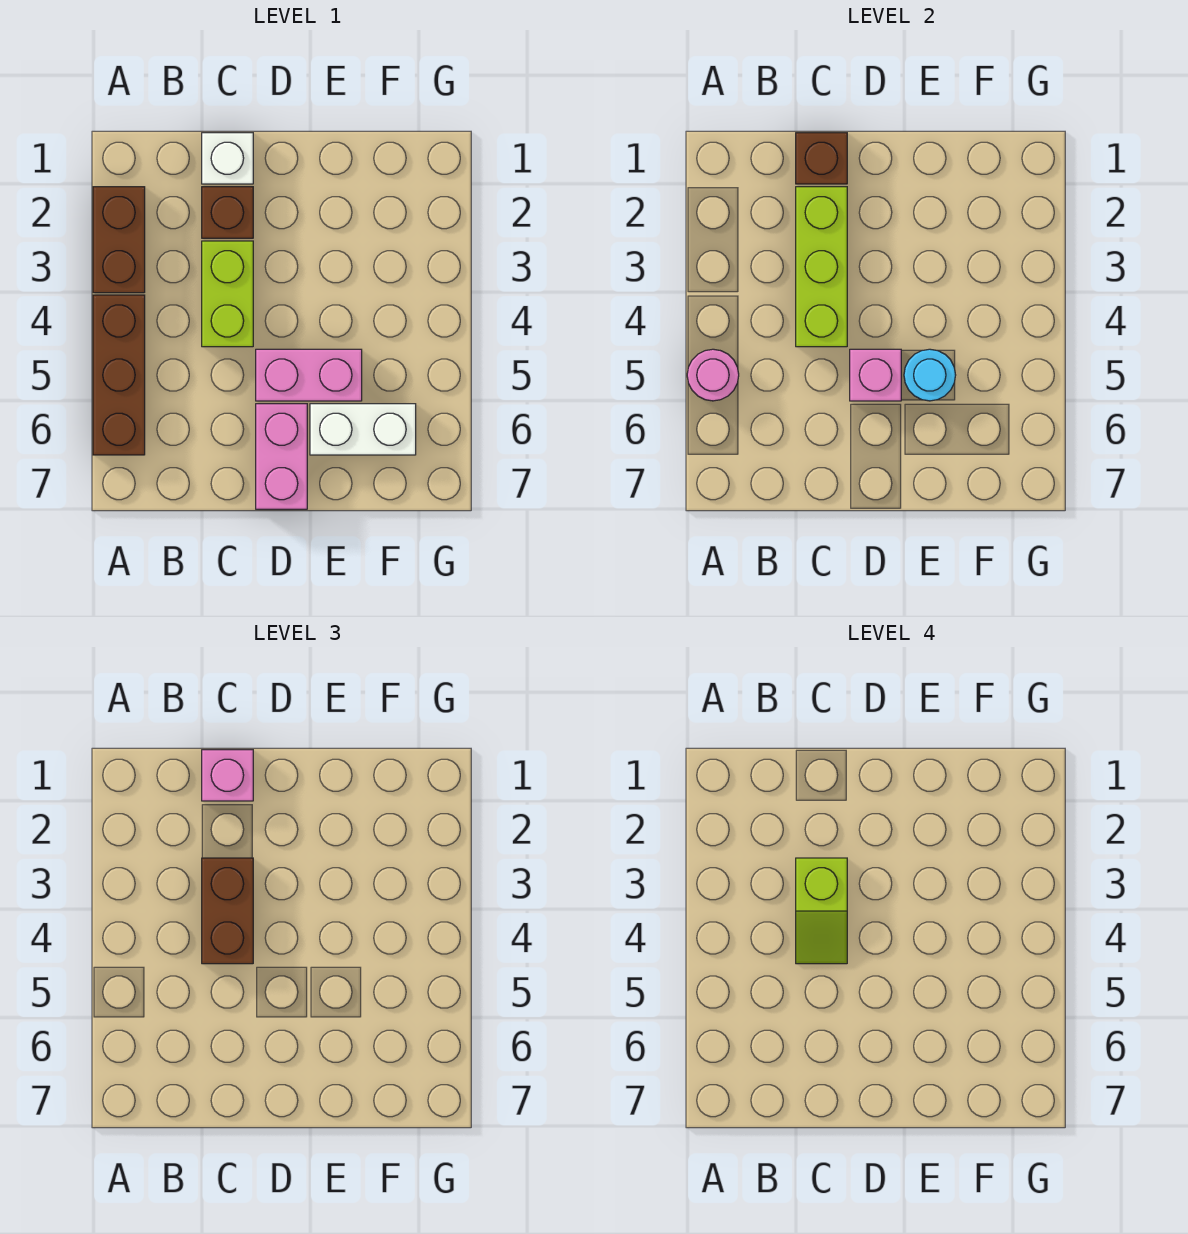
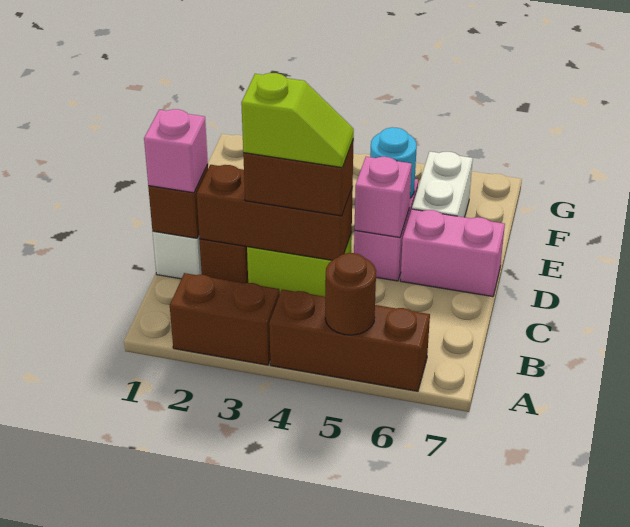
pink 1x1 round brick [687,349,739,401] -> brown 1x1 round brick [325,253,376,335]
lime 1x3 brick [796,187,847,347] -> brown 1x3 brick [197,165,353,260]

